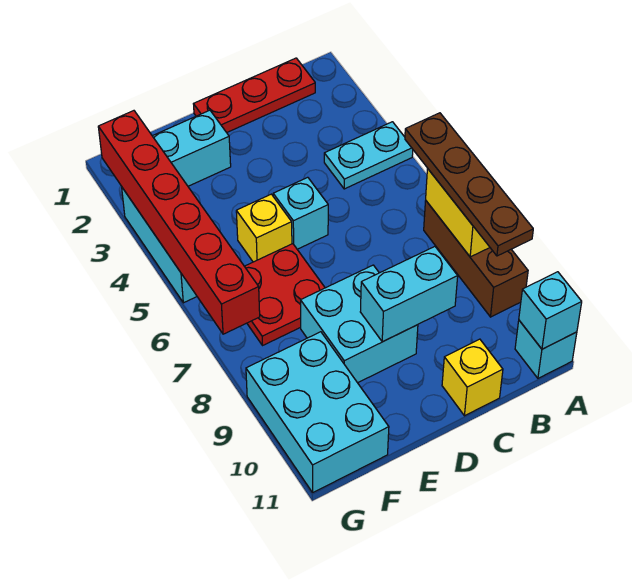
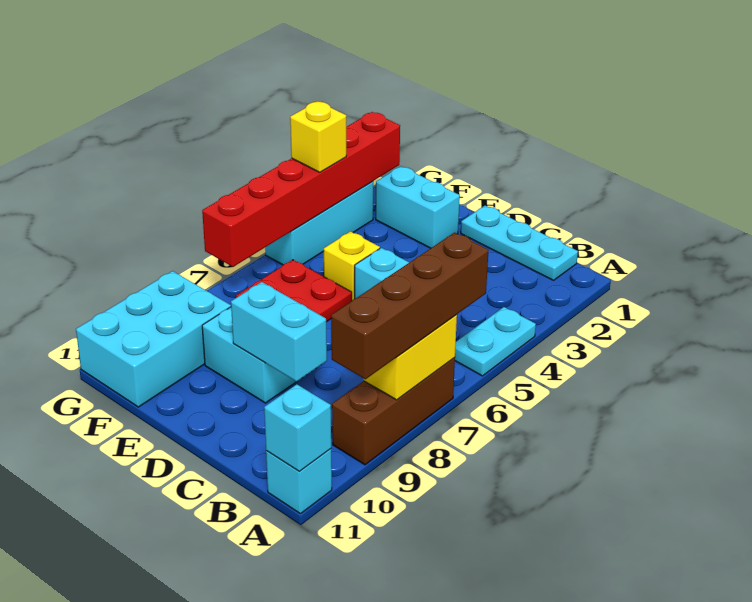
cyan 1x2 plate [324,122,413,189] -> cyan 1x2 plate turned to [455,307,536,376]
brown 1x4 plate [405,113,533,256] -> brown 1x4 brick [331,233,489,379]
red 1x3 plate [194,58,315,133] -> cyan 1x3 plate [461,206,578,280]
yellow 1x1 brick [442,339,503,416] -> yellow 1x1 brick moved to [290,101,346,172]

